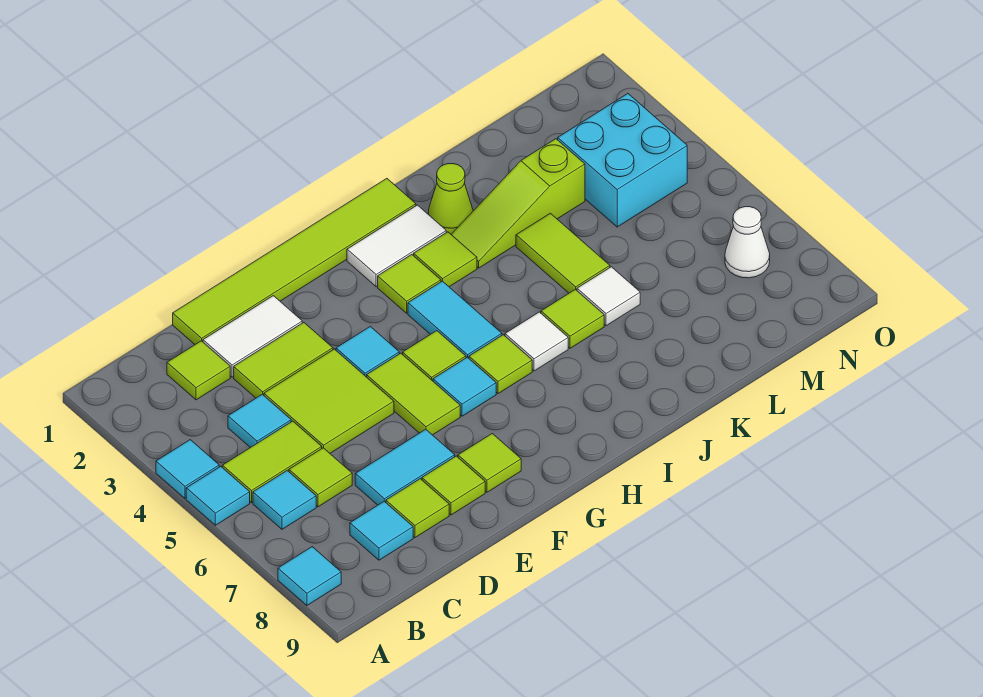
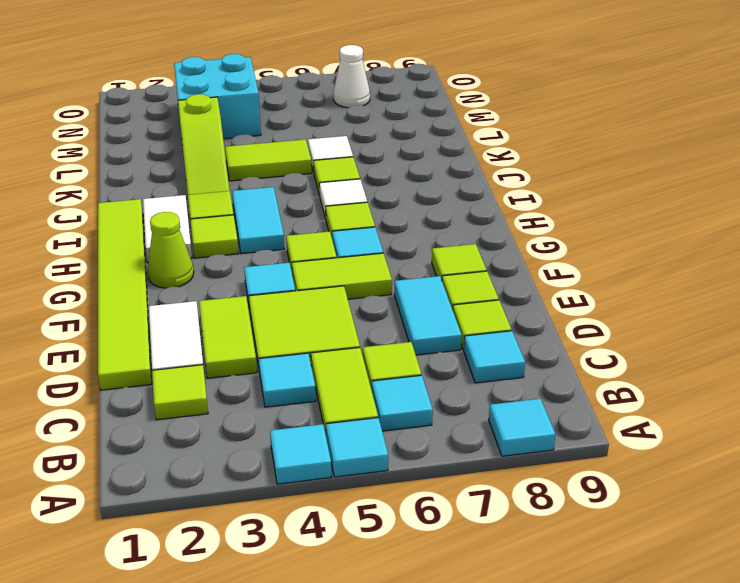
cyan 1x2 tile [408,281,502,358] -> cyan 1x2 tile turned to [232,187,284,254]
lime 1x1 cone [428,164,473,234] -> lime 1x1 cone moved to [147,212,194,288]

